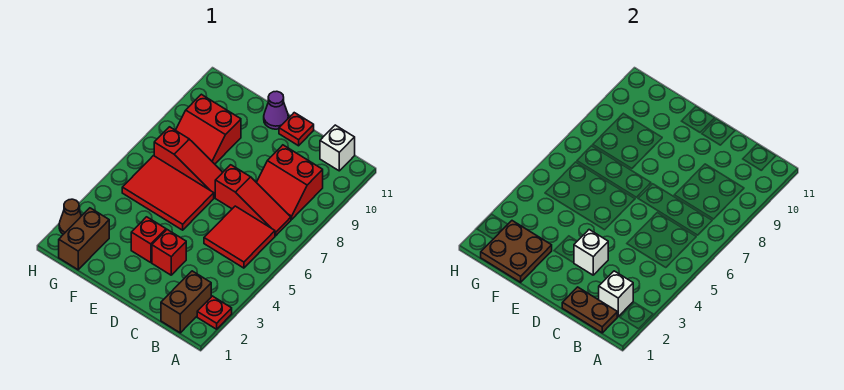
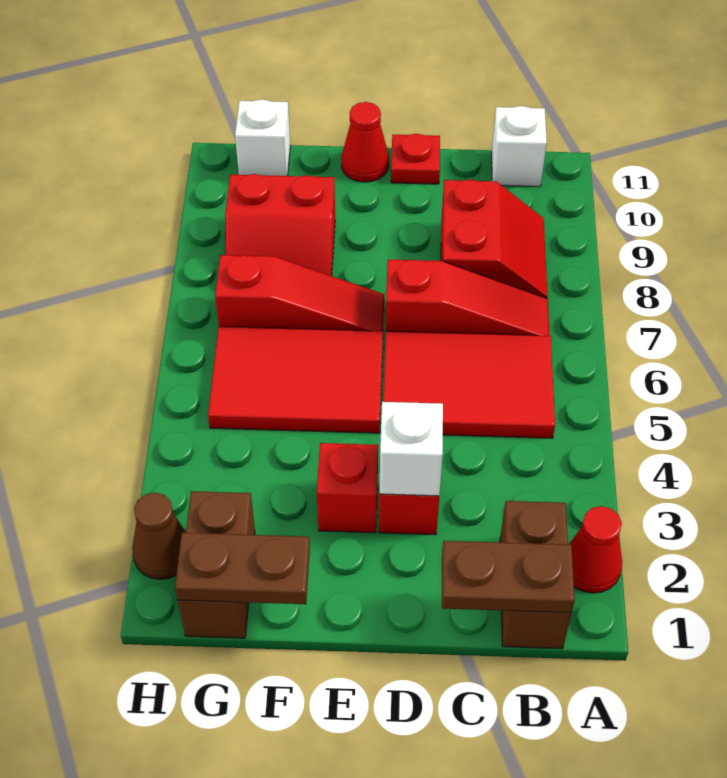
red 1x1 plate [197,296,232,329] -> red 1x1 cone [569,506,622,593]
white 1x1 brick [599,271,633,317] -> white 1x1 brick moved to [235,99,290,176]
red 2x2 tile [204,206,275,268] -> red 2x3 tile [383,331,555,438]
red 2x2 slope [256,145,323,219] -> red 2x2 slope turned to [441,180,548,298]
purple 1x1 cone [264,91,288,129] -> red 1x1 cone [341,102,389,182]
brown 2x2 plate [481,221,552,282] -> brown 1x2 plate [175,533,310,604]

